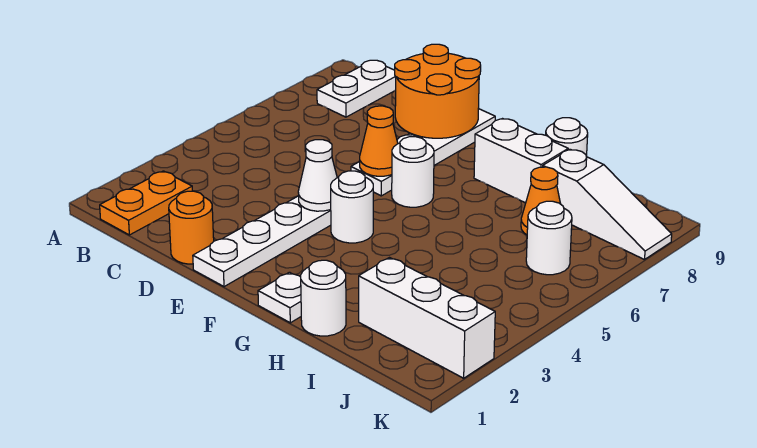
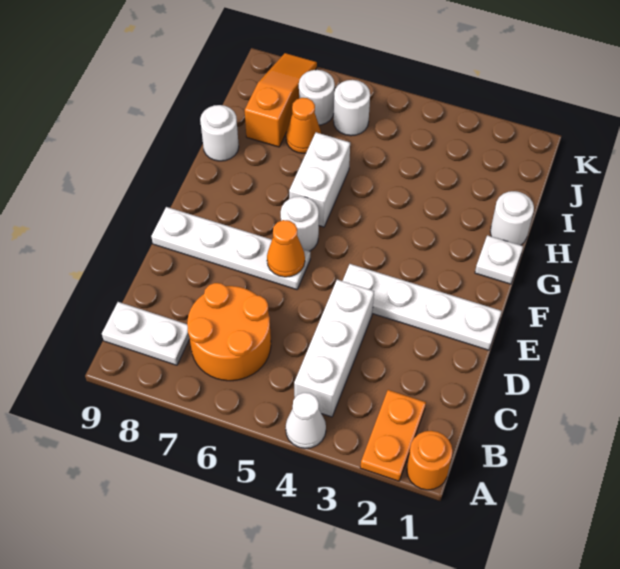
orange 1x2 plate [100,171,192,235] -> orange 1x2 plate turned to [360,390,426,481]
orange 1x1 round brick [169,191,214,264] -> orange 1x1 round brick moved to [407,431,453,490]
orange 2x2 round brick [395,44,481,138] -> orange 2x2 round brick moved to [187,283,271,381]
white 1x1 cone [298,140,337,211] -> white 1x1 cone moved to [286,393,326,448]
white 1x1 round brick [331,171,373,243] -> white 1x1 round brick moved to [299,70,335,125]
white 1x2 brick [474,119,568,203] -> white 1x2 brick moved to [289,133,350,227]
white 1x3 brick [359,258,495,378] -> white 1x3 brick moved to [294,280,374,417]
white 1x3 slope [543,149,672,260] -> orange 1x3 slope [245,53,317,147]

